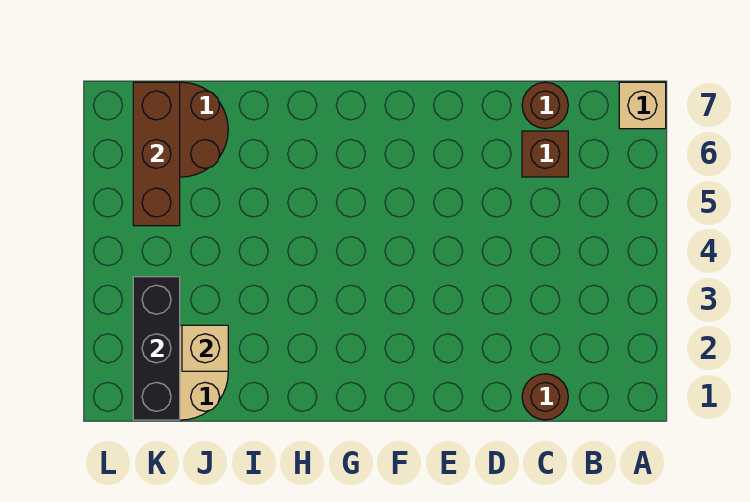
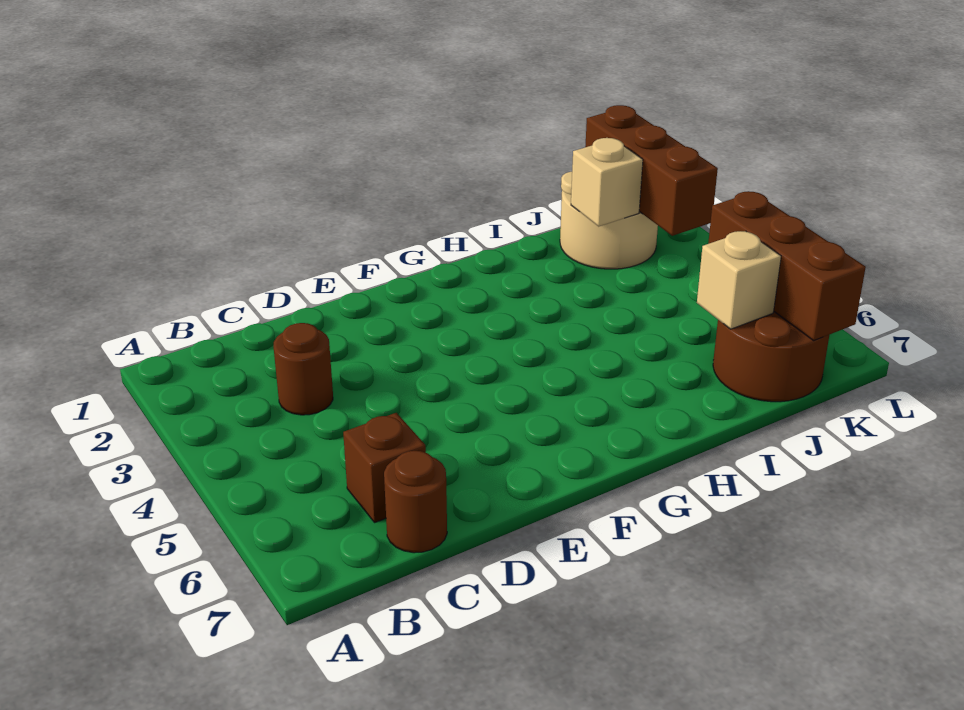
tan 1x1 brick [619,82,666,129] -> tan 1x1 brick moved to [697,231,781,329]
brown 1x1 round brick [522,374,568,420] -> brown 1x1 round brick moved to [273,323,333,415]
black 1x3 brick [133,277,180,420] -> brown 1x3 brick [585,105,718,236]

